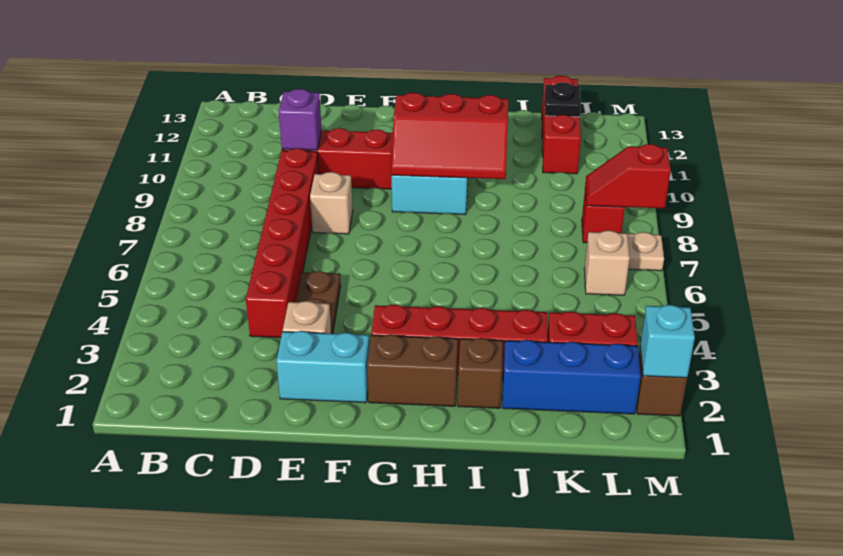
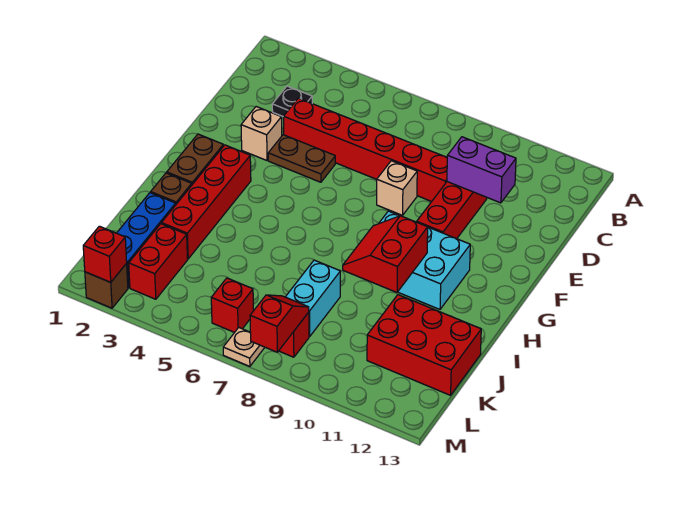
purple 1x1 brick [279,89,322,150] -> purple 1x2 brick [447,137,516,203]
cyan 1x2 brick [276,331,369,403] -> cyan 1x2 brick moved to [286,260,340,336]
red 2x3 slope [391,93,508,179] -> red 2x2 slope [343,216,428,292]
red 1x3 brick [542,76,581,174] -> red 2x3 brick [367,295,481,395]
black 1x1 plate [545,82,581,117] -> black 1x1 plate moved to [272,86,312,116]
tan 1x1 brick [584,230,630,295] -> red 1x1 brick [211,278,254,333]
cyan 1x1 brick [640,305,695,378] -> red 1x1 brick [83,226,127,282]

